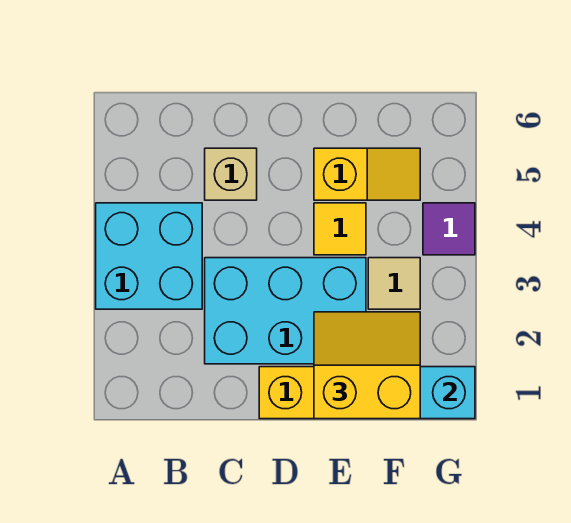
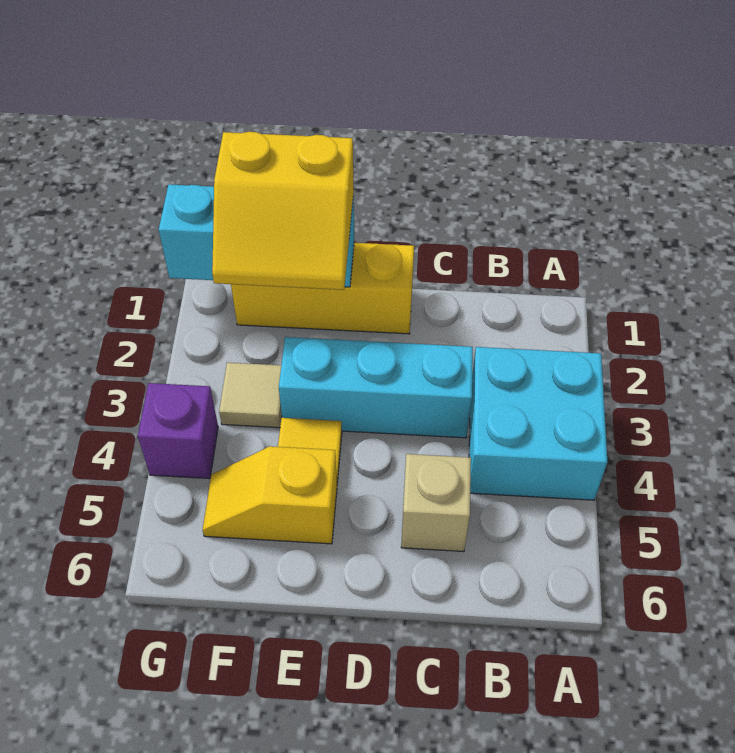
cyan 2x3 brick [205,258,366,364] -> cyan 1x3 brick [279,337,473,438]
purple 1x1 tile [423,203,475,255] -> purple 1x1 brick [138,383,218,479]

